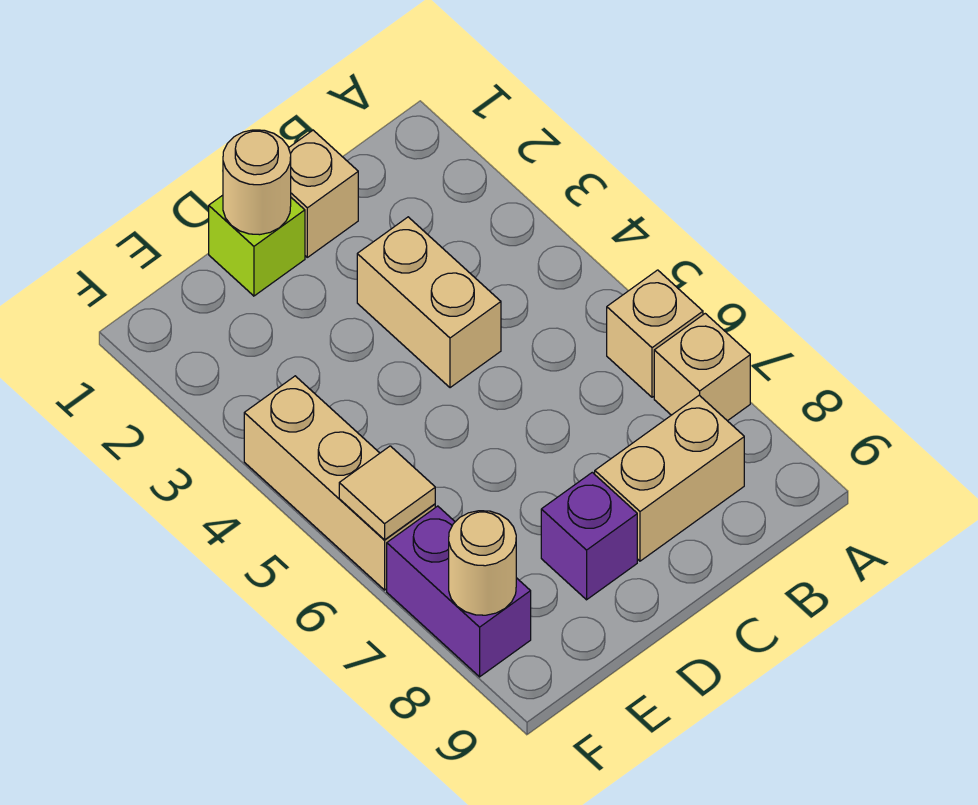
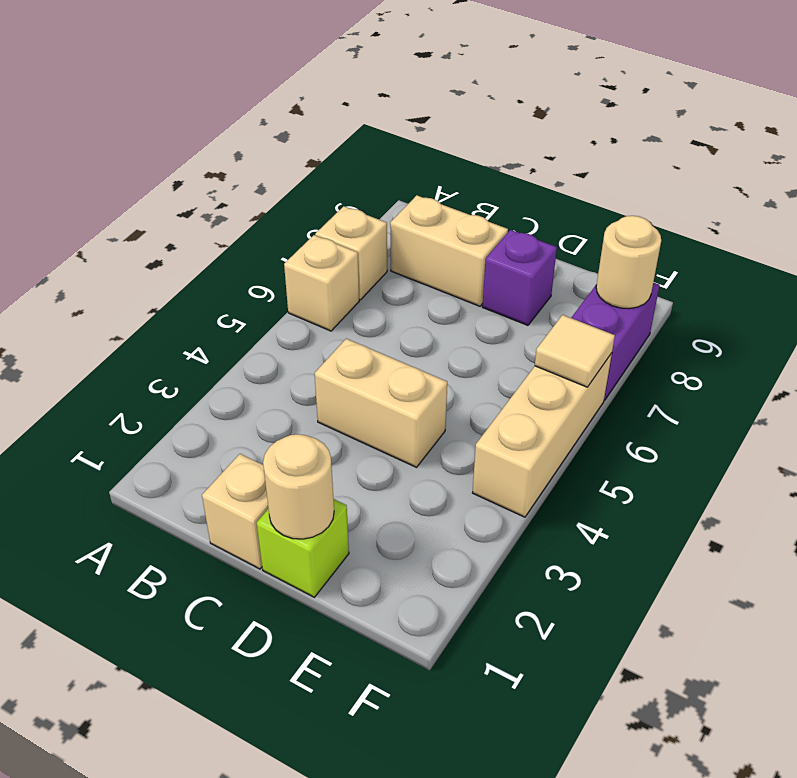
tan 1x2 brick [357,217,501,388] -> tan 1x2 brick turned to [315,339,447,467]

